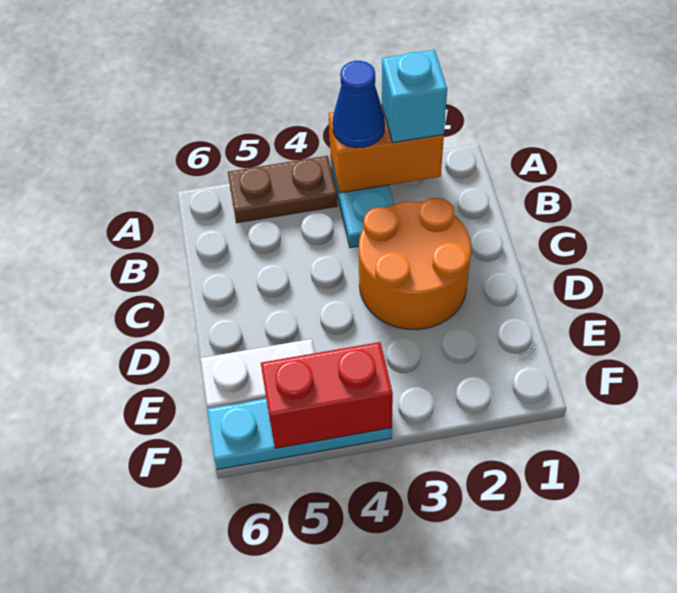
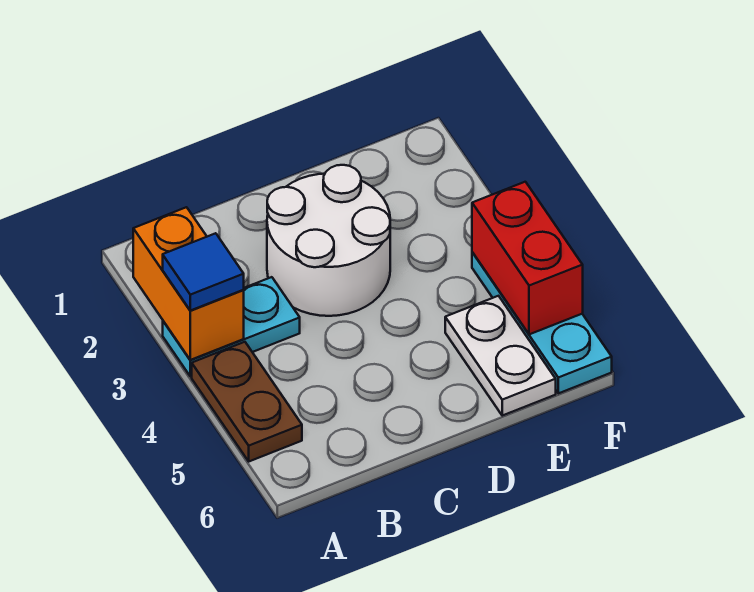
cyan 1x1 brick [382,50,447,143] -> none
blue 1x1 cone [333,61,385,148] -> blue 1x1 tile [163,233,244,311]
orange 2x2 round brick [359,198,471,330] -> white 2x2 round brick [267,165,390,316]

